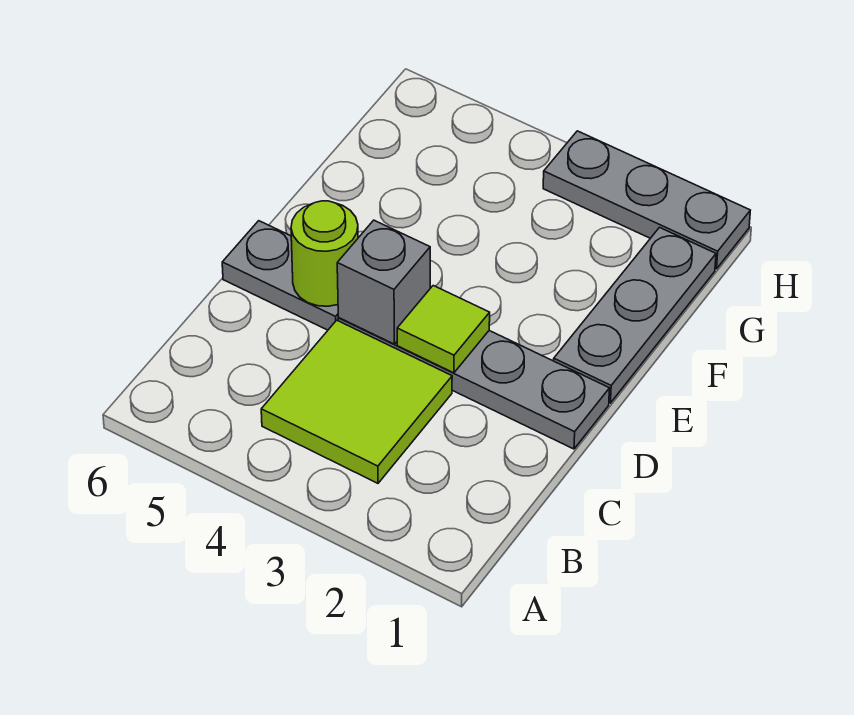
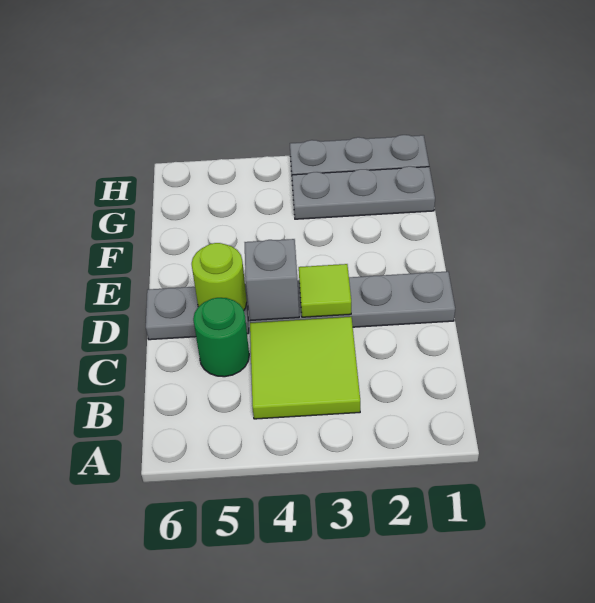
none -> green 1x1 round brick [193,298,249,377]
grey 1x3 plate [554,228,716,403] -> grey 1x3 plate turned to [292,166,435,219]

